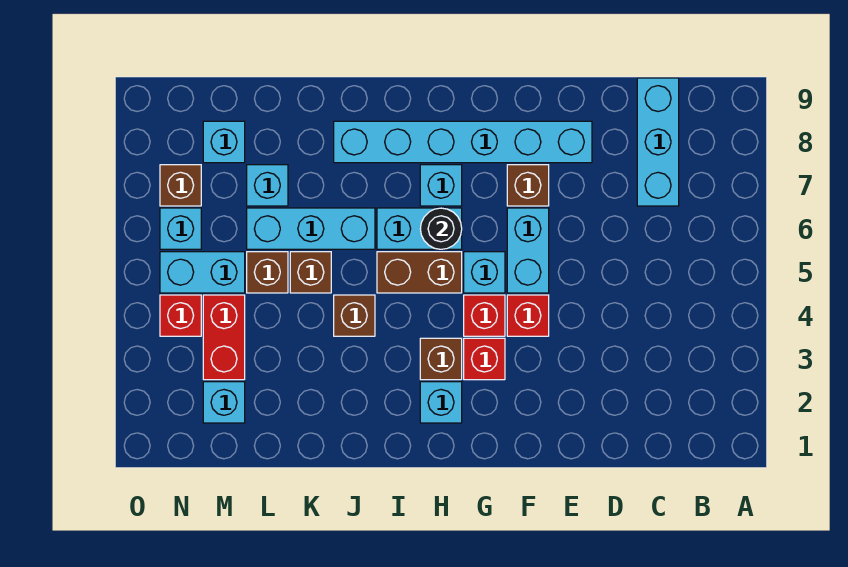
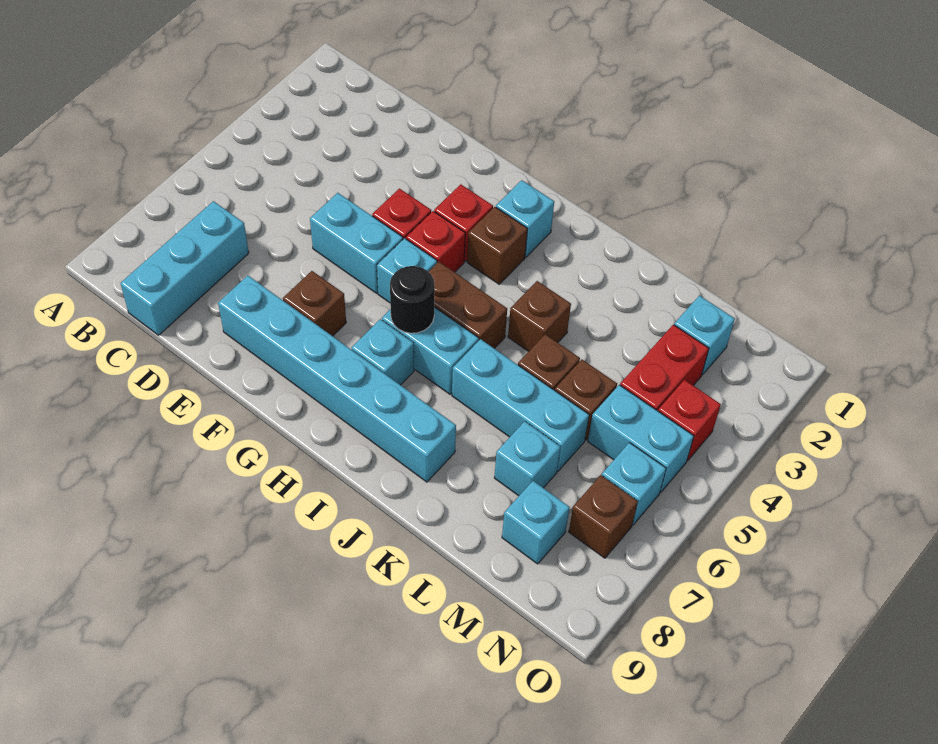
cyan 1x2 brick [507,208,549,293] -> cyan 1x2 brick turned to [310,193,403,293]

